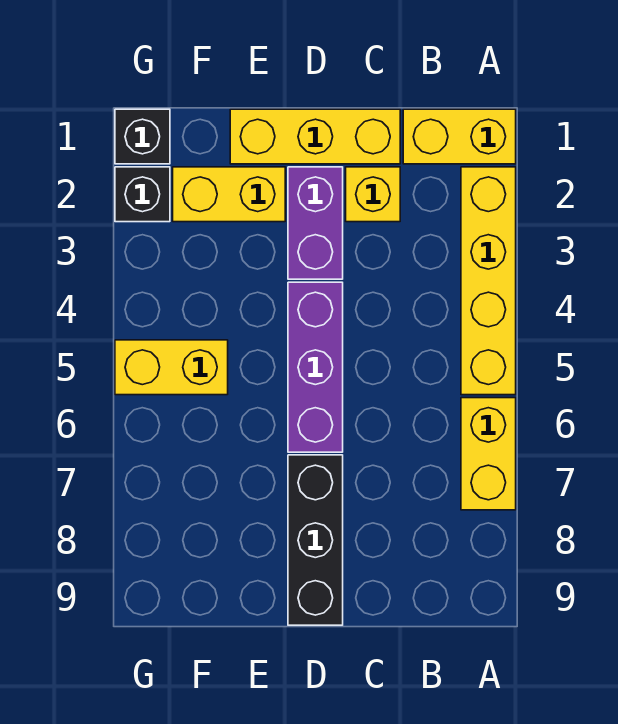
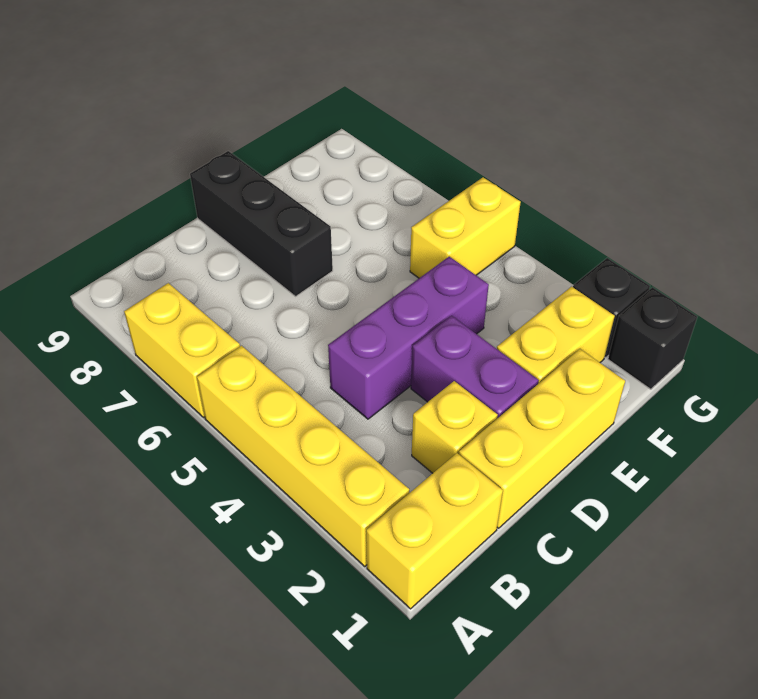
purple 1x3 brick [288,282,343,452] -> purple 1x3 brick turned to [328,257,489,419]

